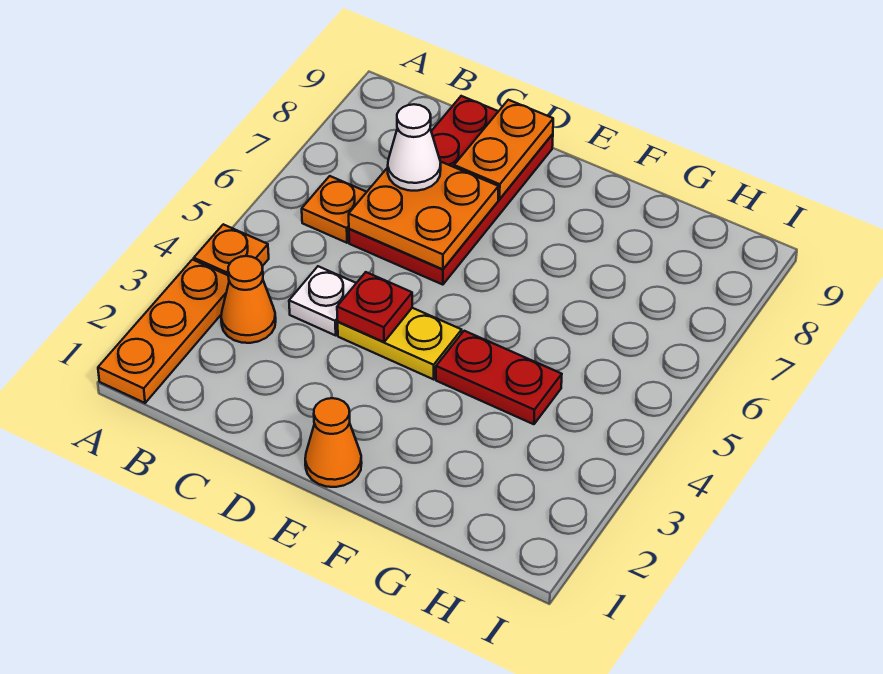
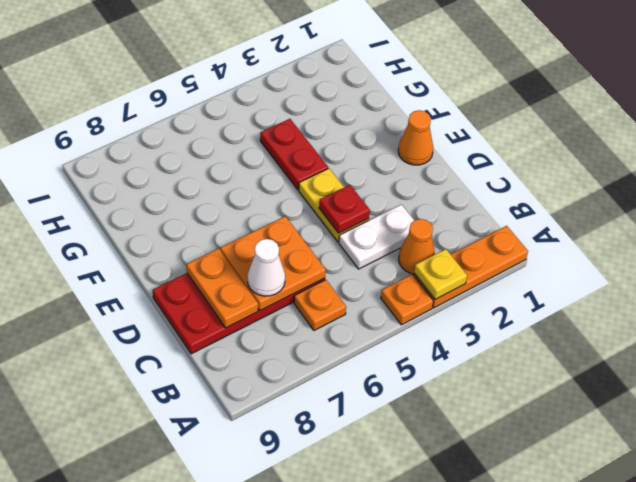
none -> yellow 1x1 plate [414,249,467,299]
white 1x1 plate [289,266,356,335] -> white 1x2 plate [339,204,414,269]
orange 1x2 plate [454,100,553,199] -> orange 1x2 plate turned to [186,248,258,328]

